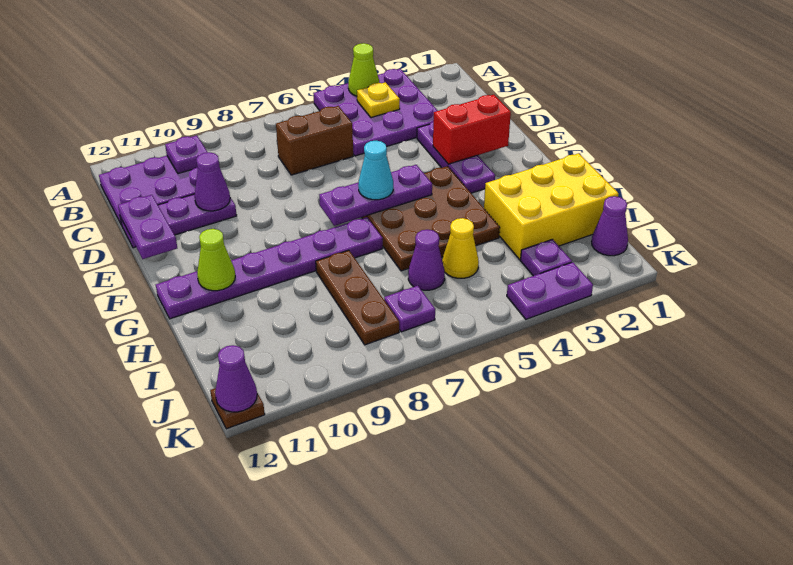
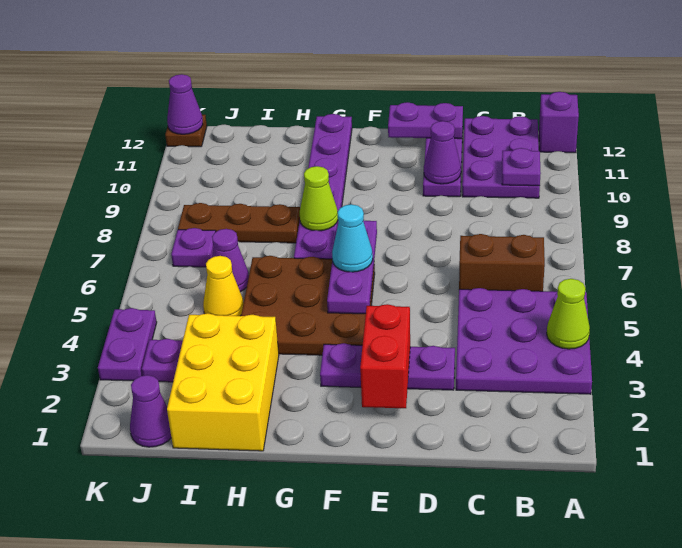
none -> purple 1x1 brick [539,92,579,153]
yellow 1x1 plate [357,82,400,118] -> none
brown 1x2 brick [276,106,353,175] -> brown 1x2 brick turned to [459,234,545,291]
lime 1x1 cone [197,229,235,291] -> lime 1x1 cone moved to [300,166,338,231]

